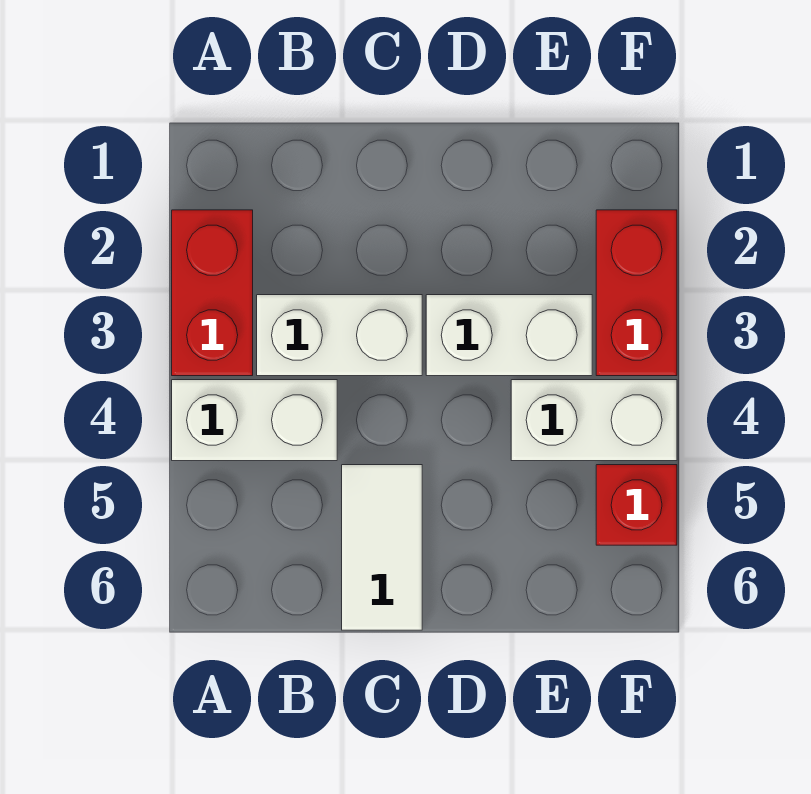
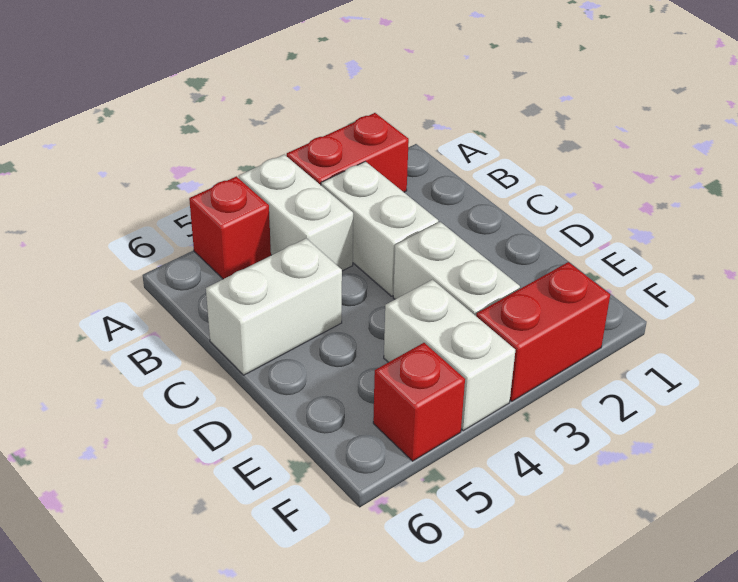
none -> red 1x1 brick [189,176,271,279]
white 1x2 tile [342,465,422,630] -> white 1x2 brick [206,238,342,375]

